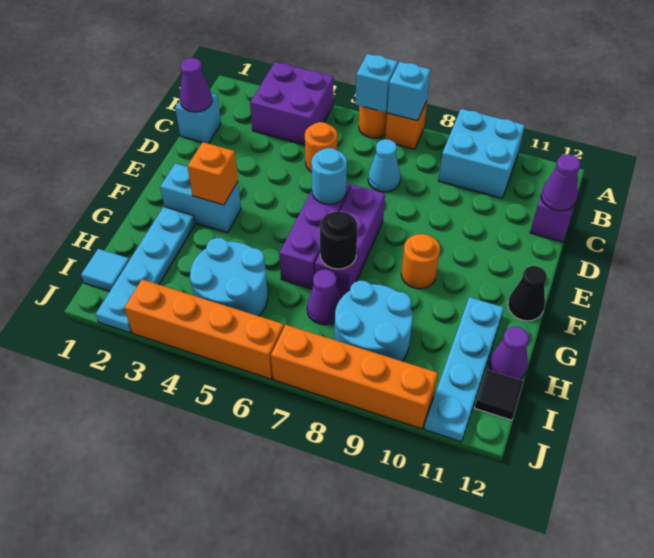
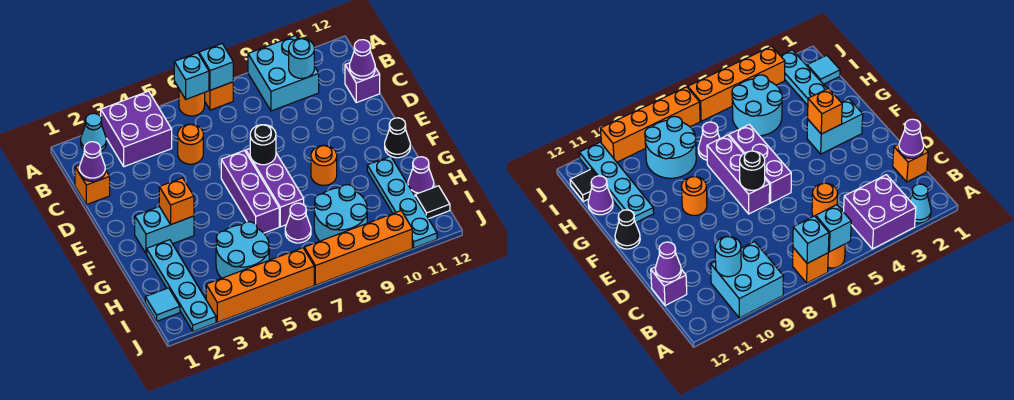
cyan 1x1 brick [175,93,221,144] -> orange 1x1 brick [75,165,110,205]
cyan 1x1 cone [368,139,400,192] -> cyan 1x1 cone moved to [81,113,106,151]
cyan 1x1 round brick [311,148,347,204] -> cyan 1x1 round brick moved to [289,38,314,78]
black 1x1 round brick [320,211,357,269] -> black 1x1 round brick moved to [250,125,276,165]

